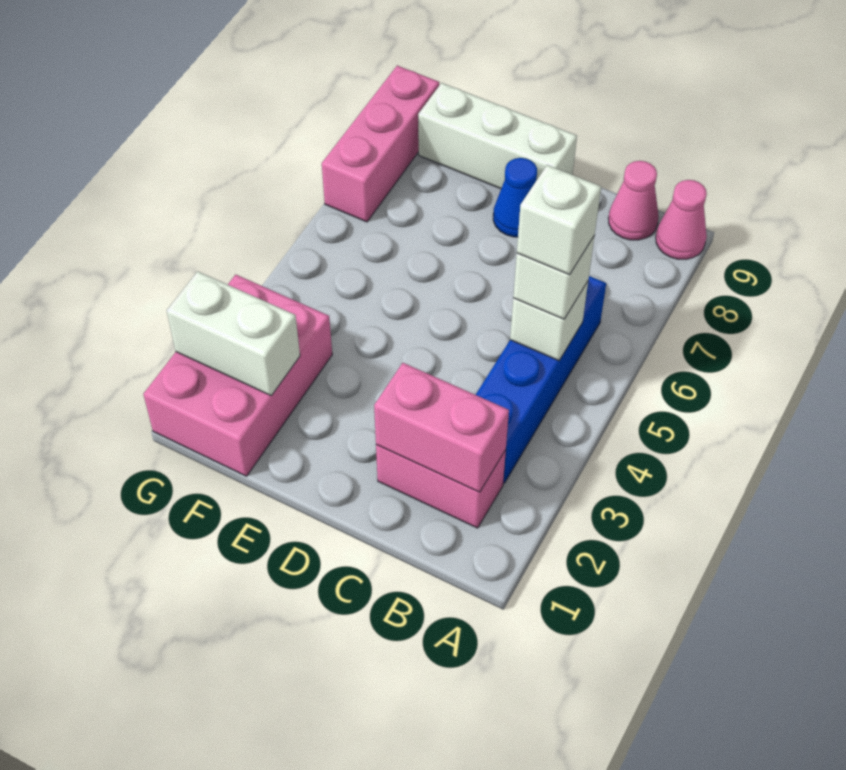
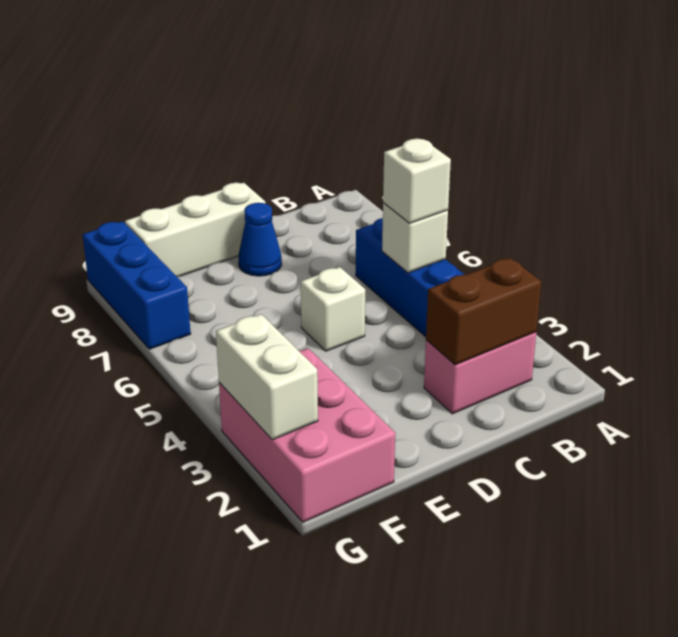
pink 1x1 cone [656,180,707,259] -> none
pink 1x2 brick [374,363,509,492] -> brown 1x2 brick [426,258,541,365]
white 1x1 brick [517,165,601,275] -> white 1x1 brick moved to [301,267,365,351]
pink 1x1 cone [608,161,659,240] -> none
white 1x2 brick [167,271,300,396] -> white 1x2 brick turned to [216,314,318,440]
pink 1x3 brick [322,66,439,222] -> blue 1x3 brick [83,221,191,349]

